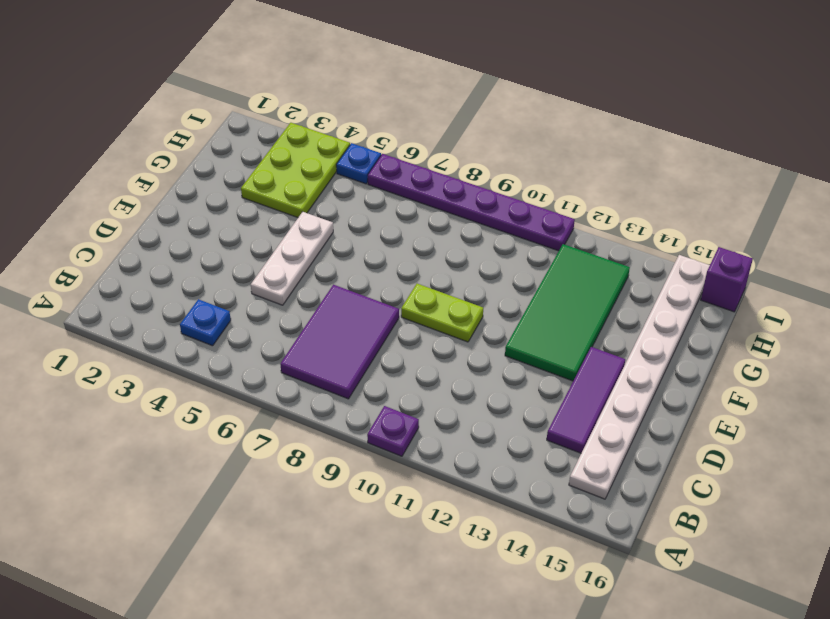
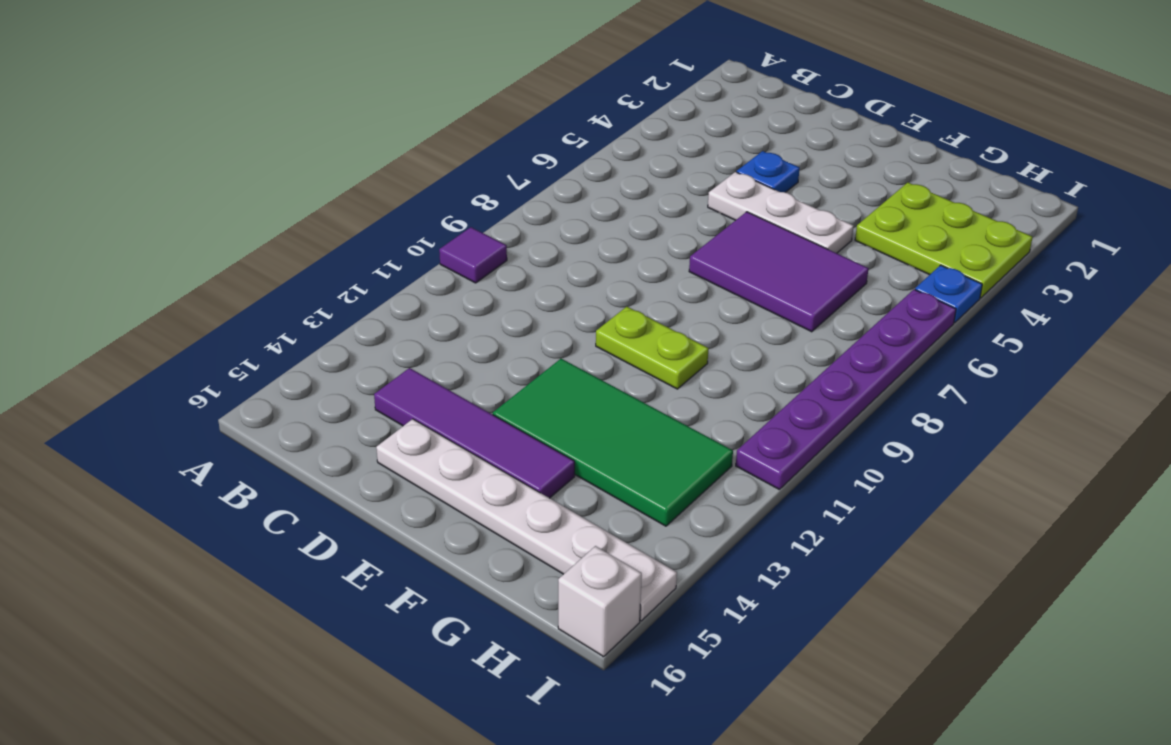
purple 1x1 plate [367,406,419,456] -> purple 1x1 tile [439,227,507,283]
blue 1x1 plate [180,299,231,346] -> blue 1x1 plate moved to [737,151,800,192]
purple 2x3 tile [280,285,399,399] -> purple 2x3 tile moved to [689,212,869,332]
white 1x8 plate [569,255,710,499] -> white 1x6 plate [376,419,677,621]
purple 1x3 tile [547,347,625,453] -> purple 1x4 tile [374,368,575,498]
lime 1x2 plate [401,284,483,342] -> lime 1x2 plate turned to [596,307,709,389]
purple 1x1 brick [701,247,753,312] -> white 1x1 brick [558,546,642,657]

